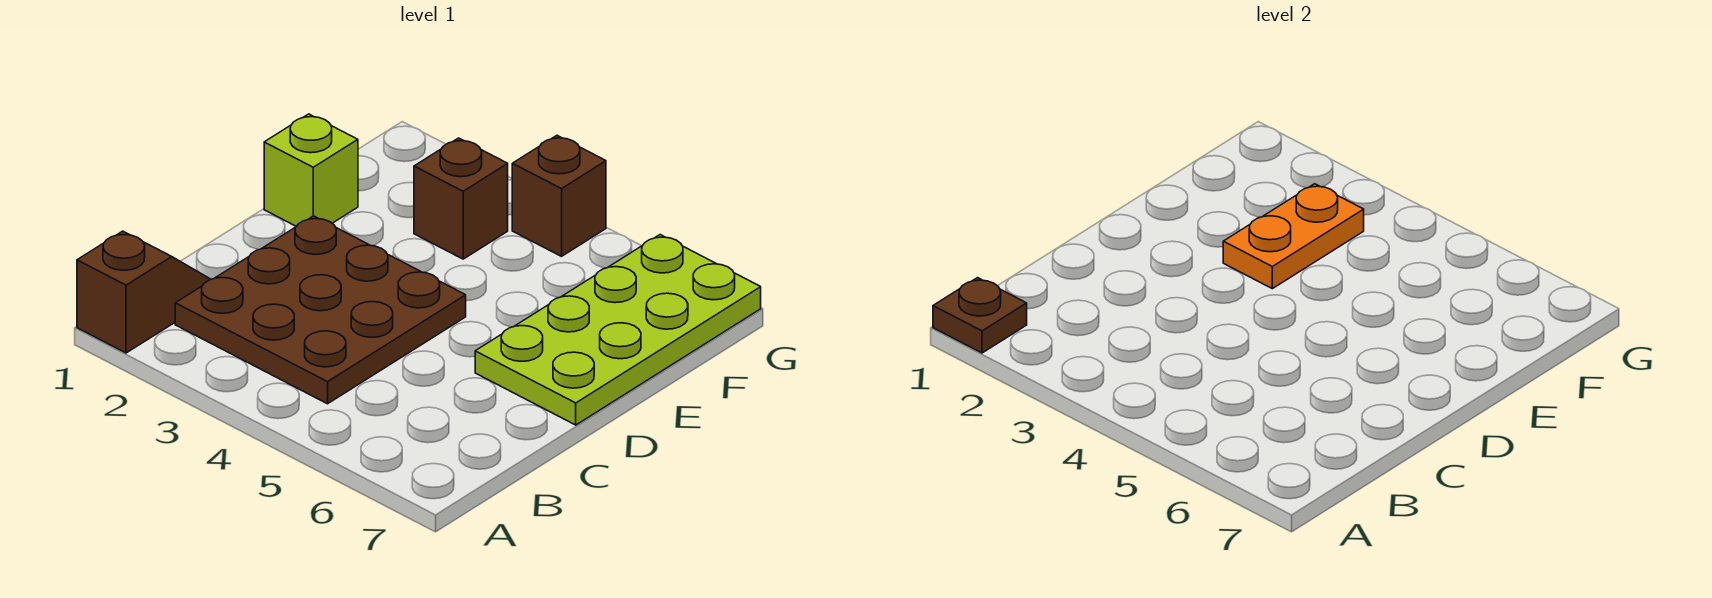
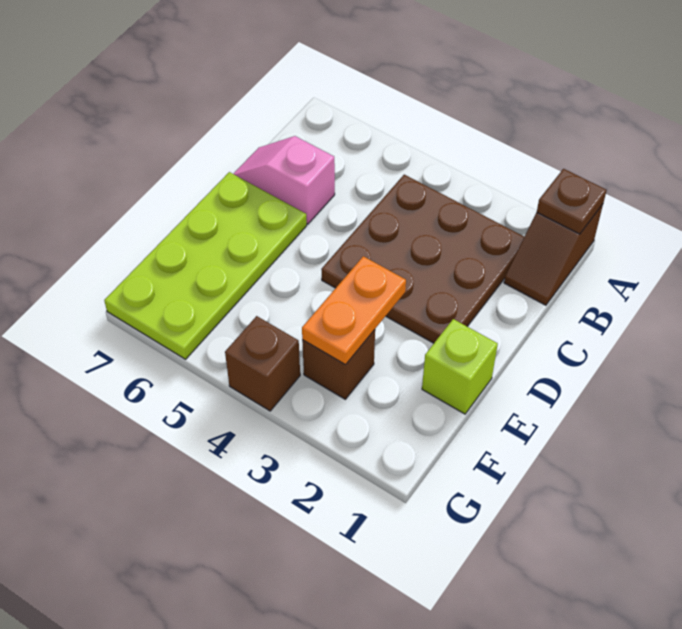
none -> pink 1x2 slope [234,136,335,224]

